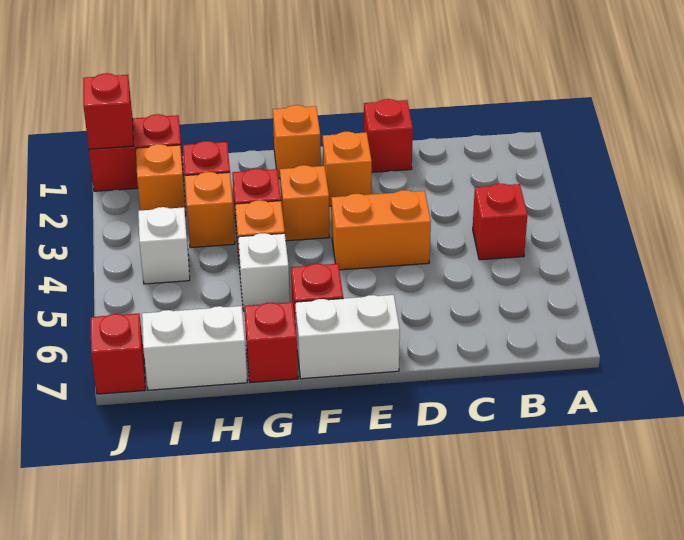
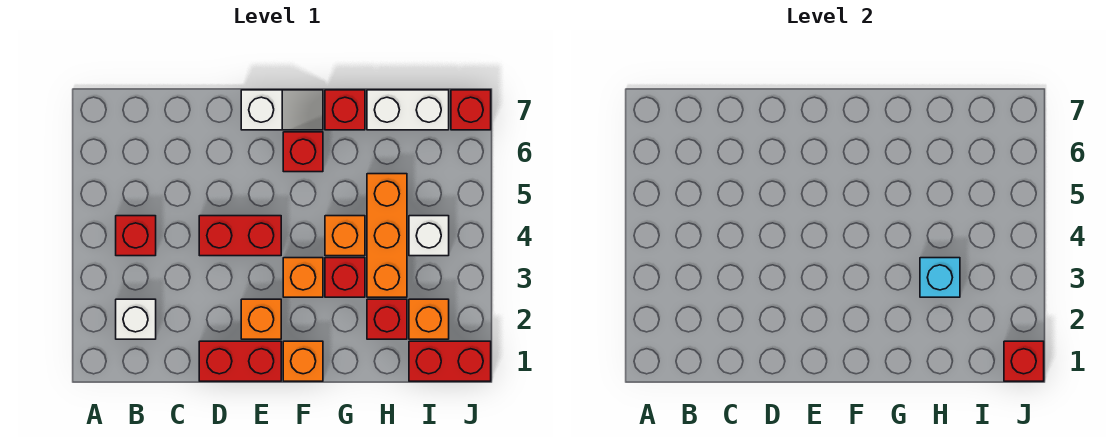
red 1x1 brick [364,99,413,172] -> red 1x2 brick [199,341,281,381]
orange 1x2 brick [331,190,431,270] -> red 1x2 brick [199,216,281,256]
white 1x2 brick [295,295,400,379] -> white 1x2 slope [241,90,323,130]
white 1x1 brick [238,233,290,311] -> white 1x1 brick moved to [116,299,156,339]
orange 1x1 brick [185,172,235,248] -> orange 1x3 brick [367,174,407,297]
none -> cyan 1x1 brick [920,258,960,297]

